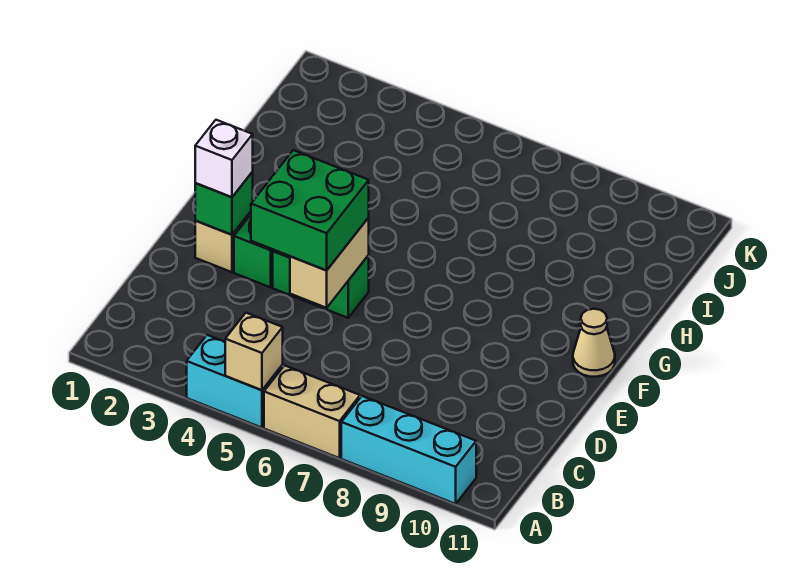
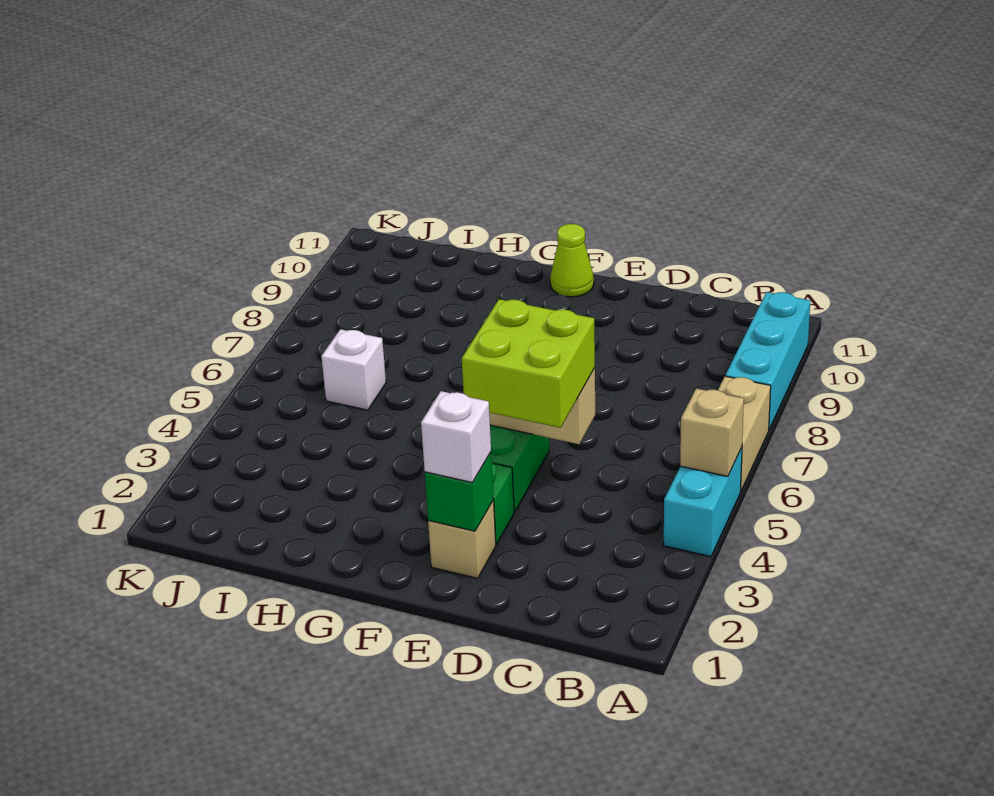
green 2x2 brick [251,150,369,270] -> lime 2x2 brick [462,299,595,428]
tan 1x1 cone [573,309,615,377] -> lime 1x1 cone [550,224,594,297]
none -> white 1x1 brick [321,329,386,410]

